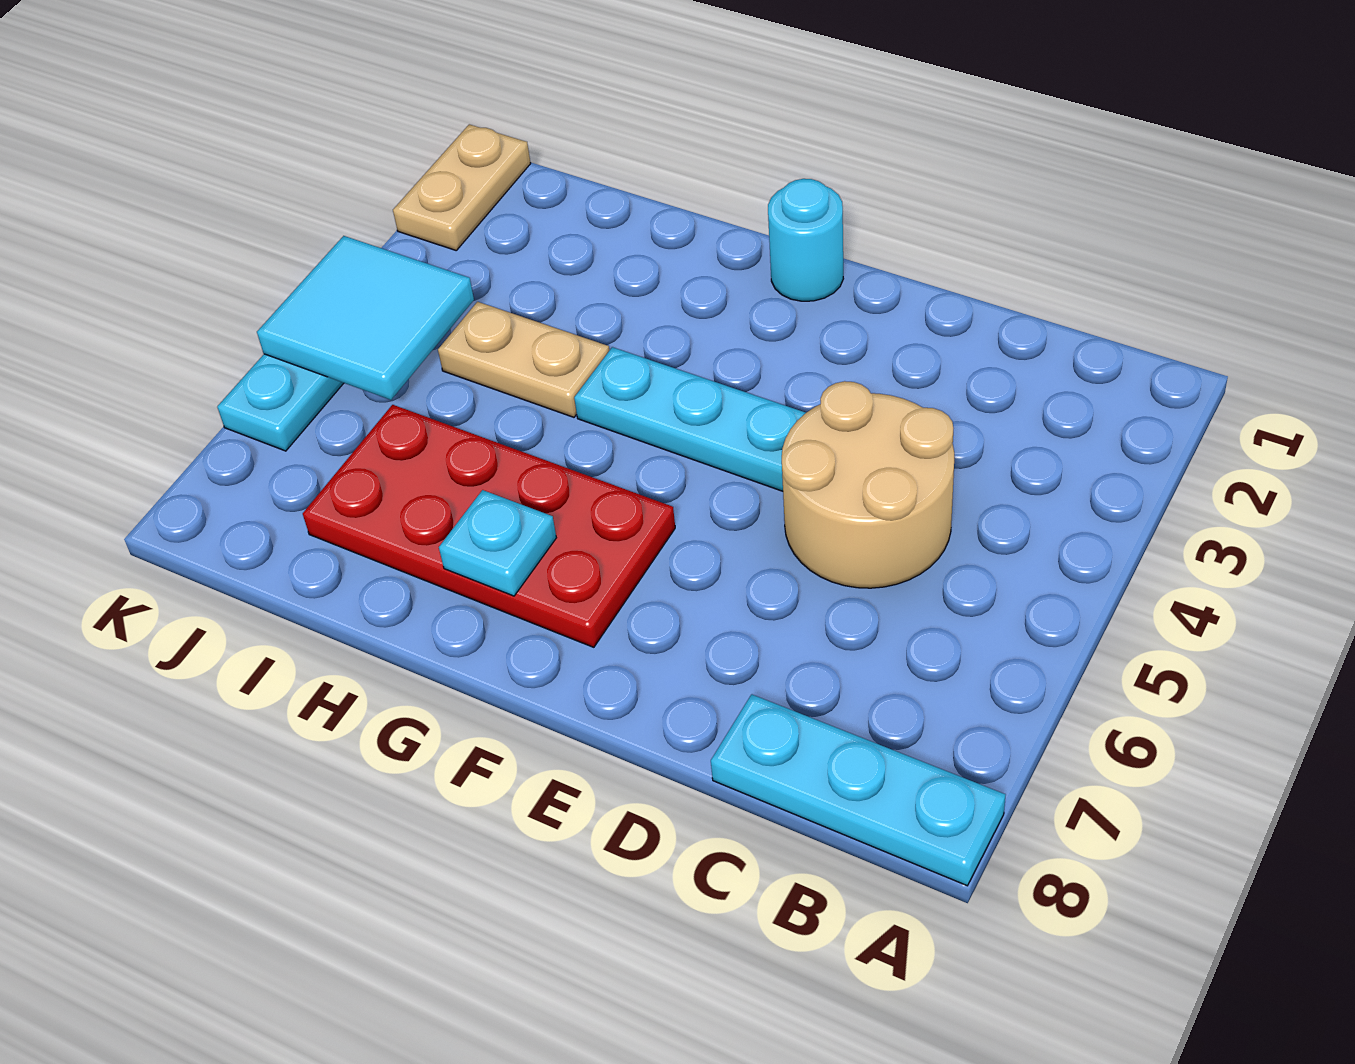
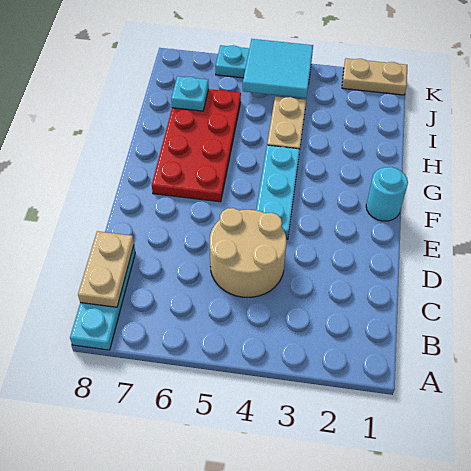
none -> tan 1x2 plate [78,231,134,307]
cyan 1x1 plate [439,490,556,596] -> cyan 1x1 plate moved to [171,76,208,111]

